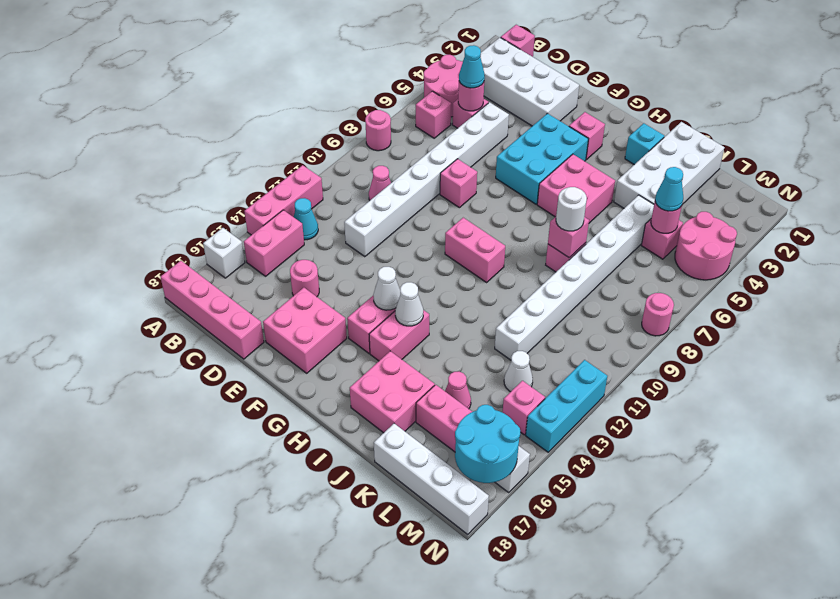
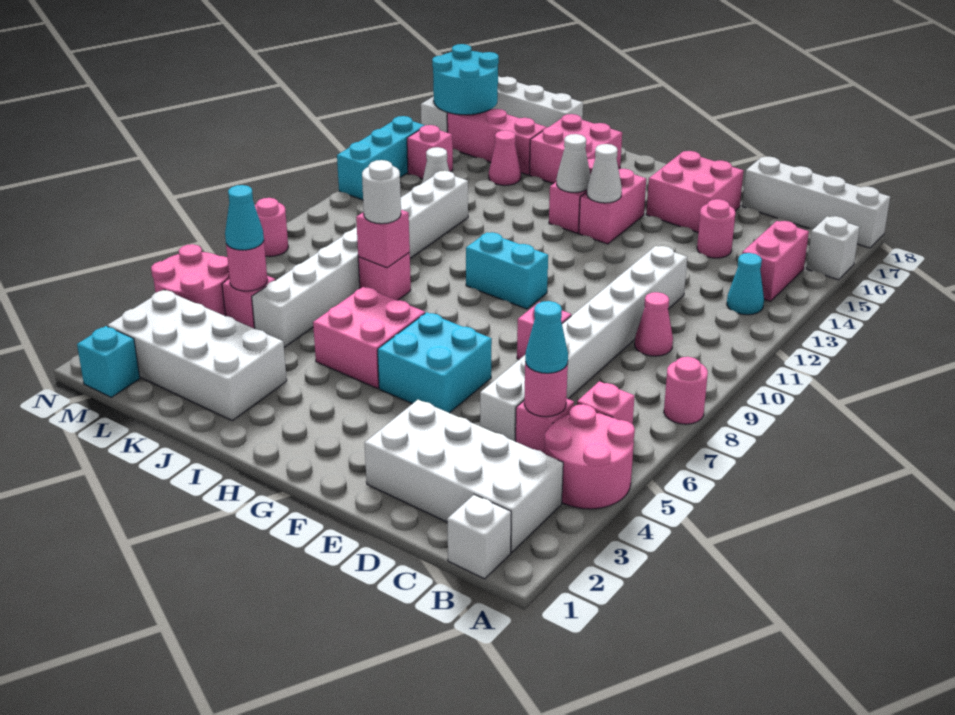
pink 1x3 brick [244,165,323,235] -> none
pink 1x4 brick [161,261,264,359] -> white 1x4 brick [742,157,890,248]
pink 1x1 brick [501,25,535,57] -> white 1x1 brick [447,495,511,579]
cyan 2x3 brick [496,114,588,204] -> cyan 2x2 brick [378,312,492,413]
pink 1x1 brick [569,112,605,160] -> none
pink 1x2 brick [445,218,505,282] -> cyan 1x2 brick [466,232,548,309]
cyan 1x1 brick [625,123,664,165] -> cyan 1x1 brick moved to [77,326,140,397]
white 2x4 brick [614,122,724,208] -> white 2x4 brick turned to [107,290,287,421]

